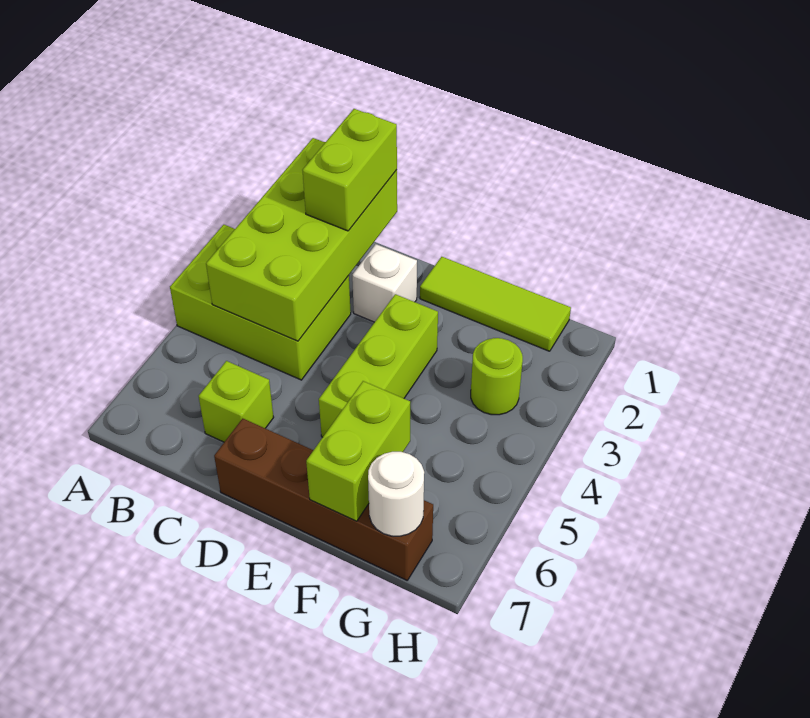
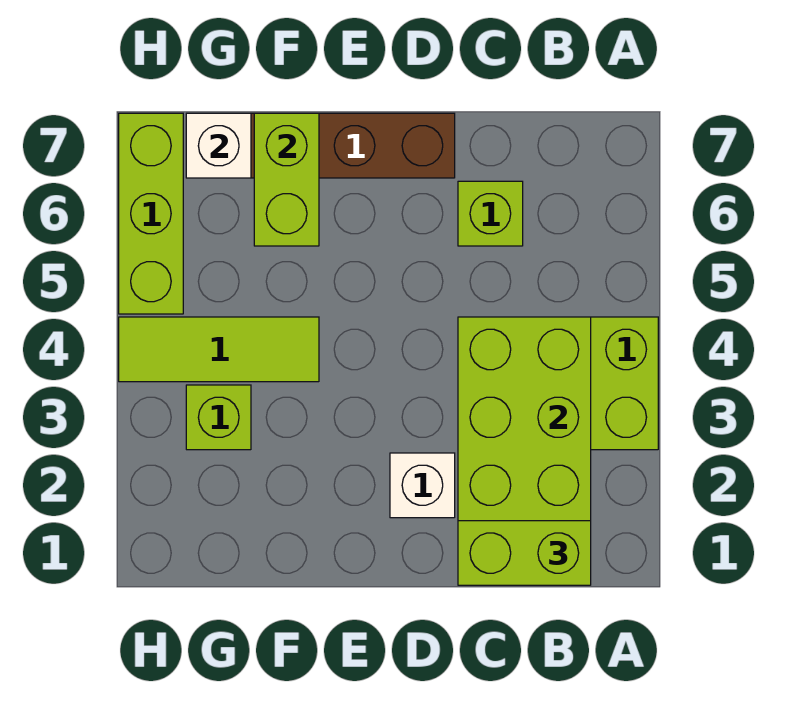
lime 1x2 brick [303,109,397,231] -> lime 1x2 brick turned to [458,521,591,585]
lime 1x3 tile [420,257,571,351] -> lime 1x3 tile moved to [119,317,319,382]
lime 1x3 brick [319,294,438,437] -> lime 1x3 brick moved to [119,113,183,314]
lime 1x1 round brick [471,338,523,415] -> lime 1x1 brick [186,385,251,450]
white 1x1 round brick [368,452,424,536] -> white 1x1 brick [186,113,251,178]

